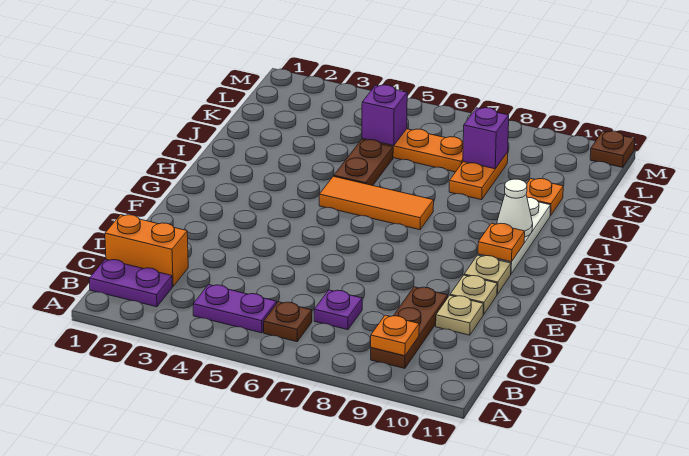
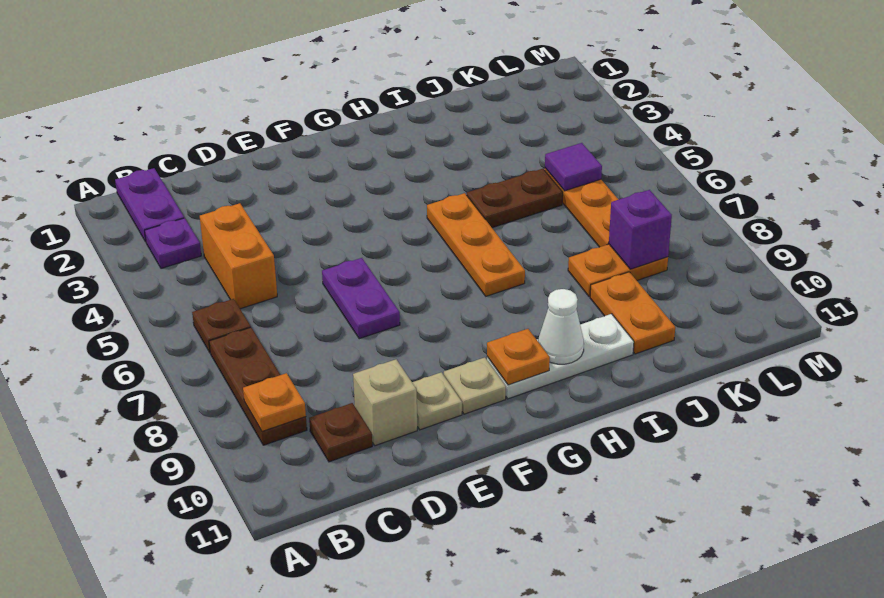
purple 1x2 plate [193,285,277,333] -> purple 1x2 plate moved to [322,258,400,339]
brown 1x3 plate [371,287,448,368] -> brown 1x3 plate turned to [209,327,307,445]
orange 1x2 brick [105,215,188,287] -> orange 1x2 brick moved to [200,203,277,309]
purple 1x1 plate [314,290,362,330] -> purple 1x1 plate moved to [145,218,201,268]
tan 1x1 plate [436,295,483,335] -> tan 1x1 brick [353,359,417,446]
orange 1x3 tile [319,176,434,230] -> orange 1x3 plate [427,193,525,296]
orange 1x1 plate [526,179,563,215] -> orange 1x2 plate [590,272,675,354]
purple 1x1 brick [362,85,407,146] -> purple 1x1 tile [545,143,602,191]
brown 1x1 plate [590,131,635,167] -> brown 1x1 plate moved to [309,403,372,462]

